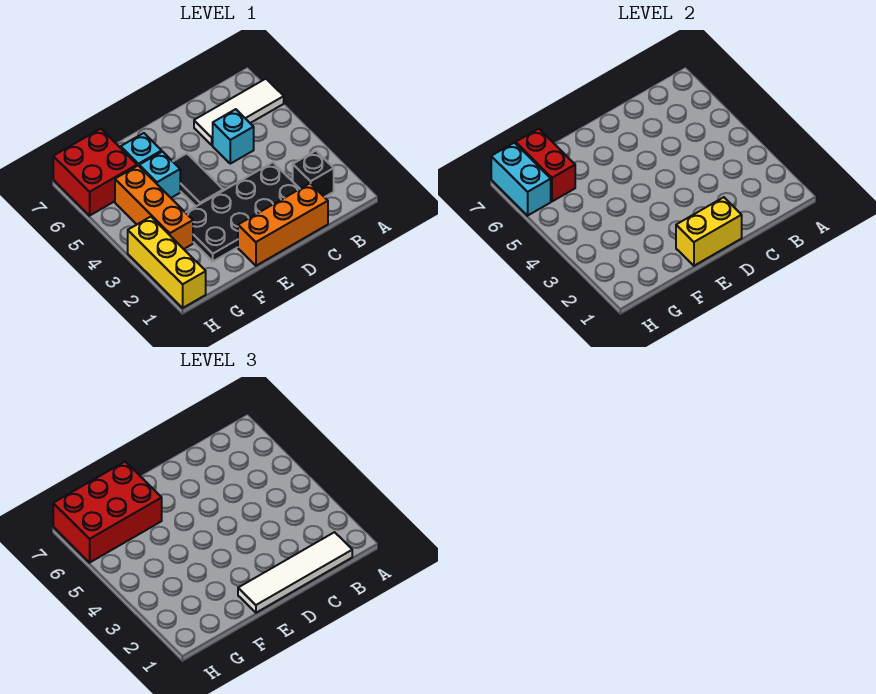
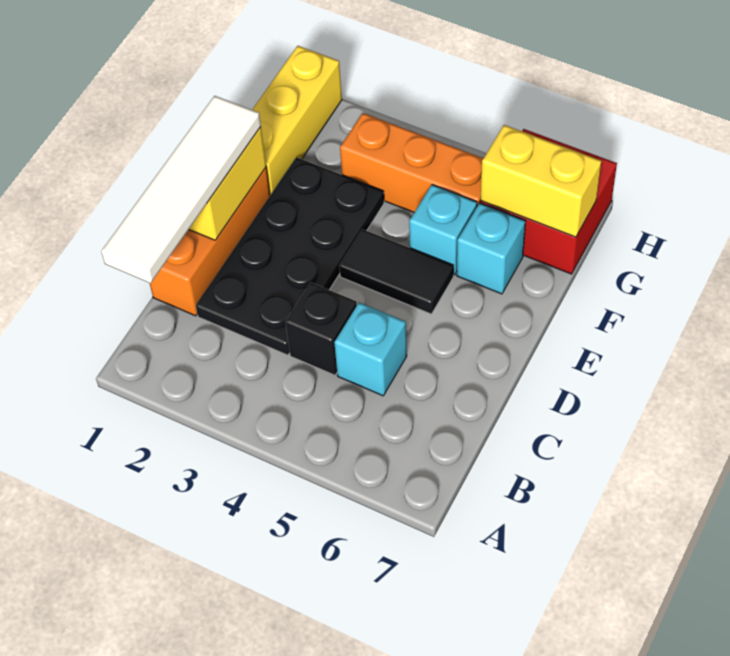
white 1x3 tile [194,79,284,145] -> none
black 1x1 brick [293,151,334,197] -> black 1x1 brick moved to [286,283,357,375]
red 2x3 brick [53,462,162,563] -> none
red 1x2 brick [516,129,575,201] -> yellow 1x2 brick [481,125,601,237]
yellow 1x3 brick [128,217,206,308] -> yellow 1x3 brick turned to [252,46,342,195]
cyan 1x2 brick [491,143,551,216] -> none

